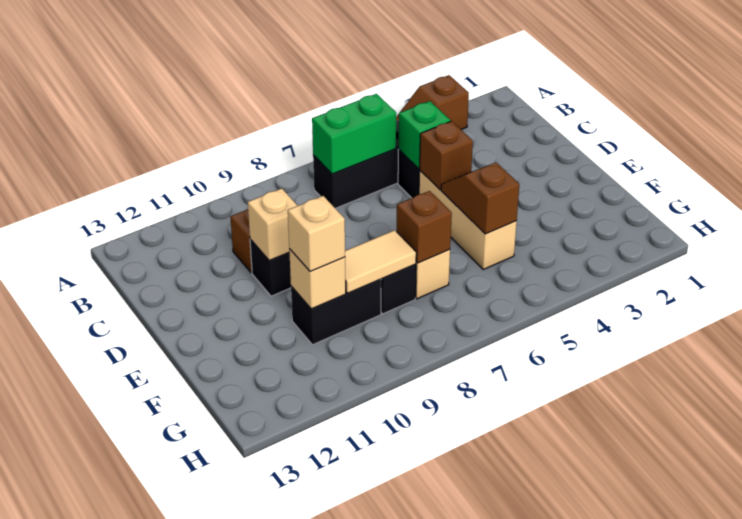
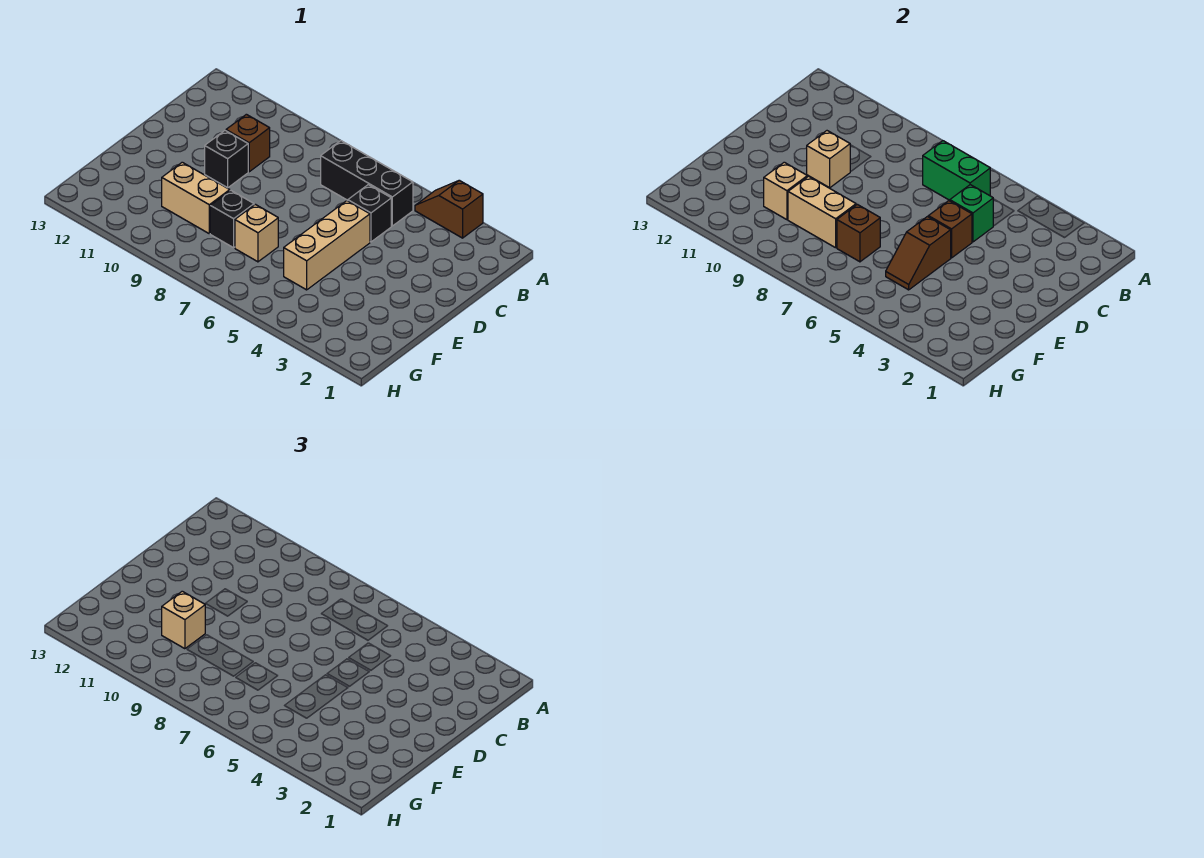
brown 1x2 slope [441,163,519,234] -> brown 1x2 slope turned to [886,217,951,290]
tan 1x2 tile [345,230,416,293] -> tan 1x2 brick [788,176,856,248]
black 1x2 brick [291,279,381,345] -> tan 1x2 brick [162,162,230,234]

